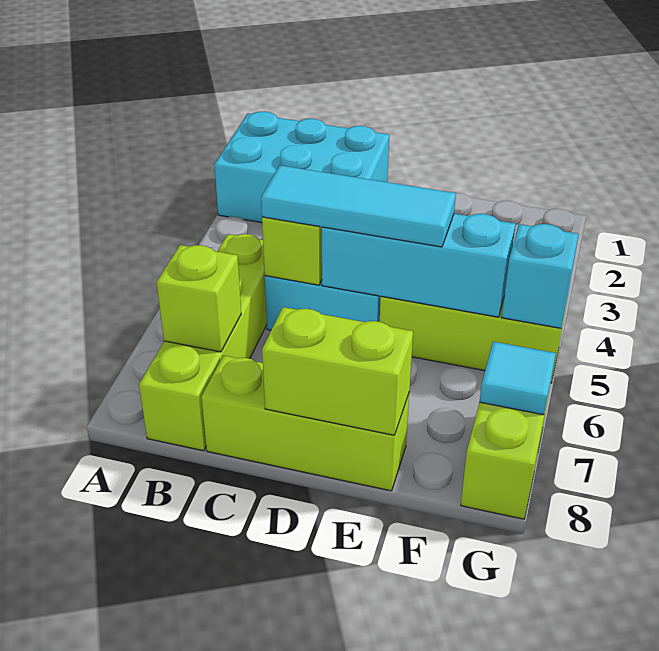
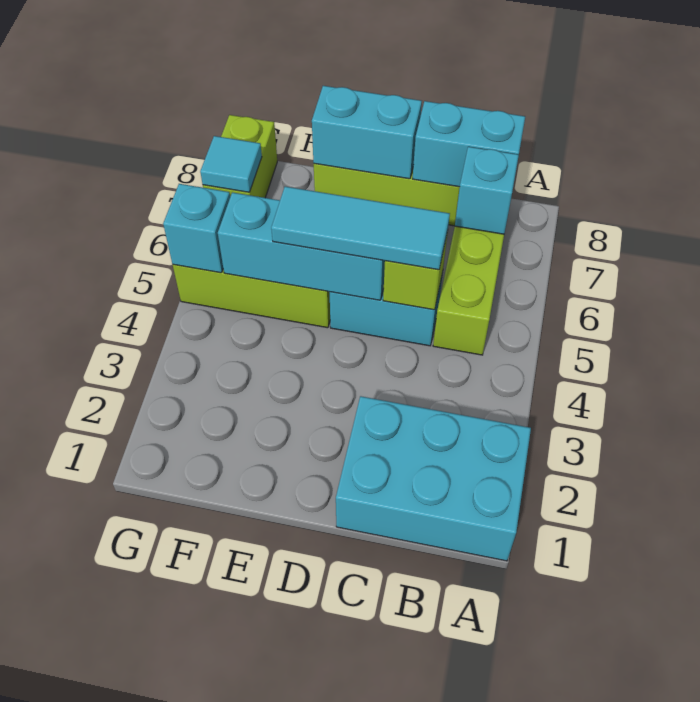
lime 1x1 brick [157,245,241,352] -> cyan 1x1 brick [455,147,519,234]
none -> cyan 1x2 brick [413,101,525,187]
lime 1x2 brick [262,307,413,435] -> cyan 1x2 brick [312,86,422,179]

